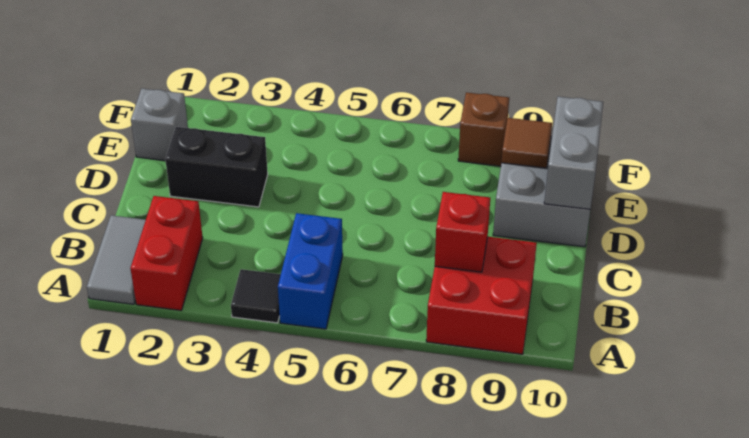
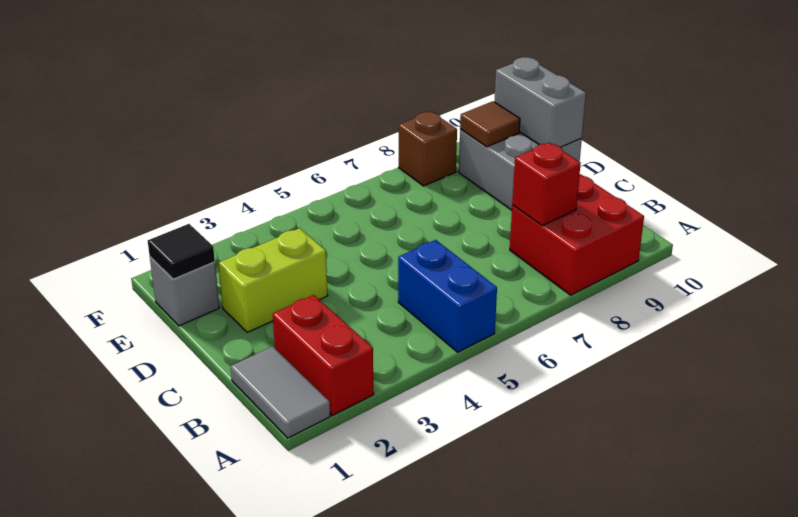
black 1x1 tile [231,269,281,323] -> black 1x1 tile moved to [148,224,215,279]
black 1x2 brick [165,127,268,207] -> lime 1x2 brick [218,228,328,332]

